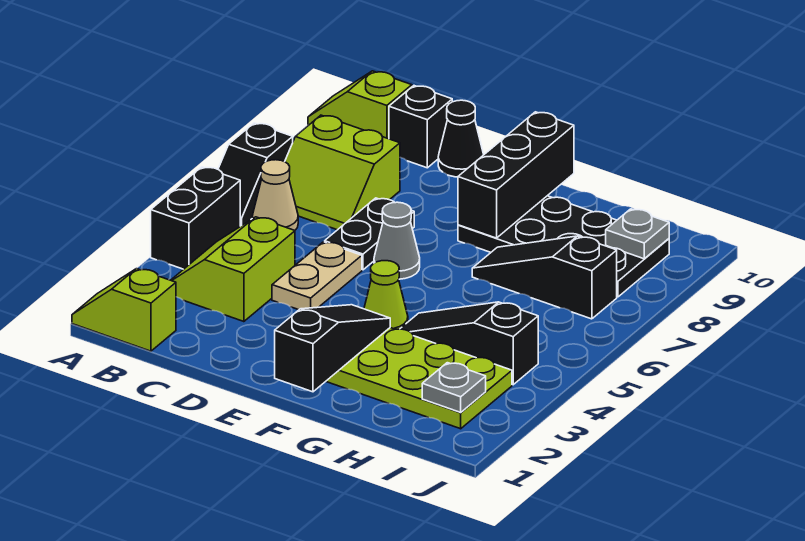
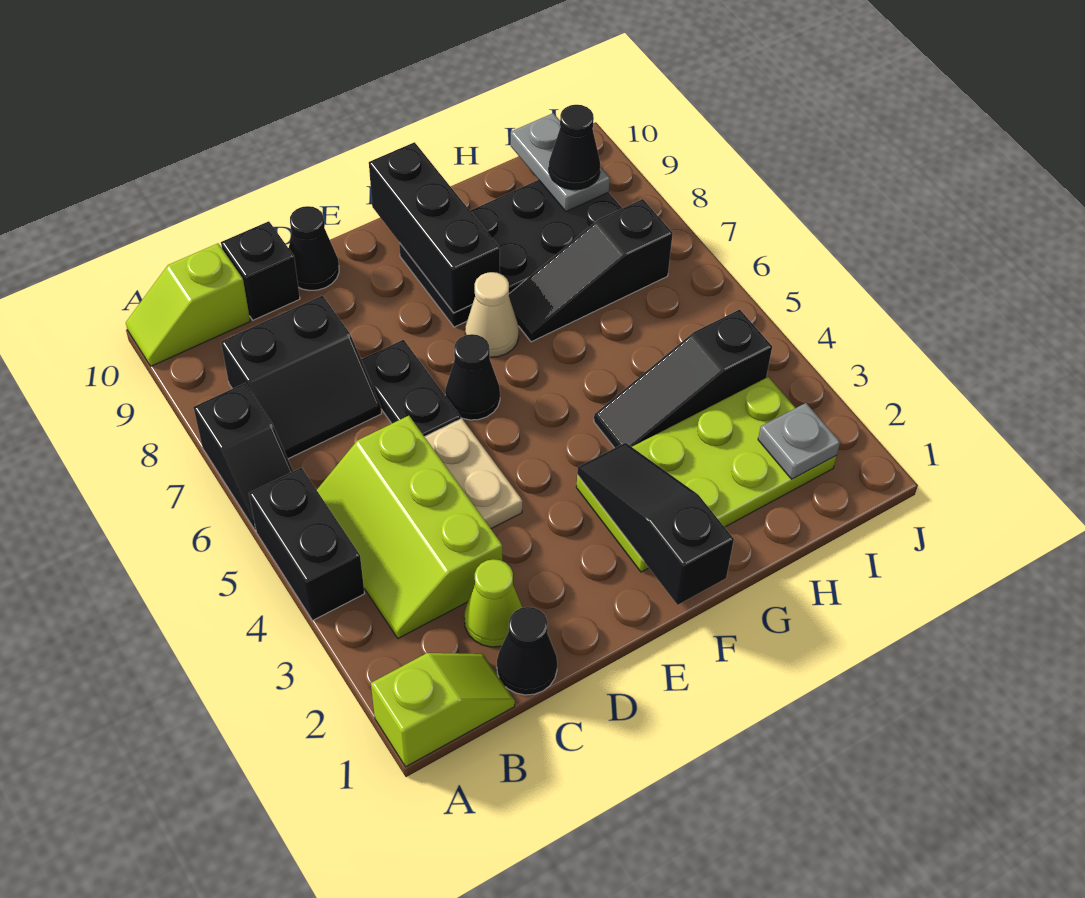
lime 1x2 slope [72,268,176,351] -> lime 1x2 slope turned to [371,653,515,767]
lime 2x2 slope [171,217,295,322] -> lime 2x3 slope [317,416,502,638]
tan 1x1 cone [252,160,298,230] -> tan 1x1 cone moved to [465,272,519,357]
lime 2x2 slope [285,115,400,230] -> black 2x2 slope [221,296,382,459]
none -> black 1x1 cone [497,607,557,695]
grey 1x1 cone [374,202,420,279] -> black 1x1 cone [445,334,500,420]
lime 1x1 cone [364,261,408,329] -> lime 1x1 cone moved to [464,559,522,647]
grey 1x1 plate [606,209,669,259] -> grey 1x2 plate [511,113,610,212]
none -> black 1x1 cone [549,105,600,190]

